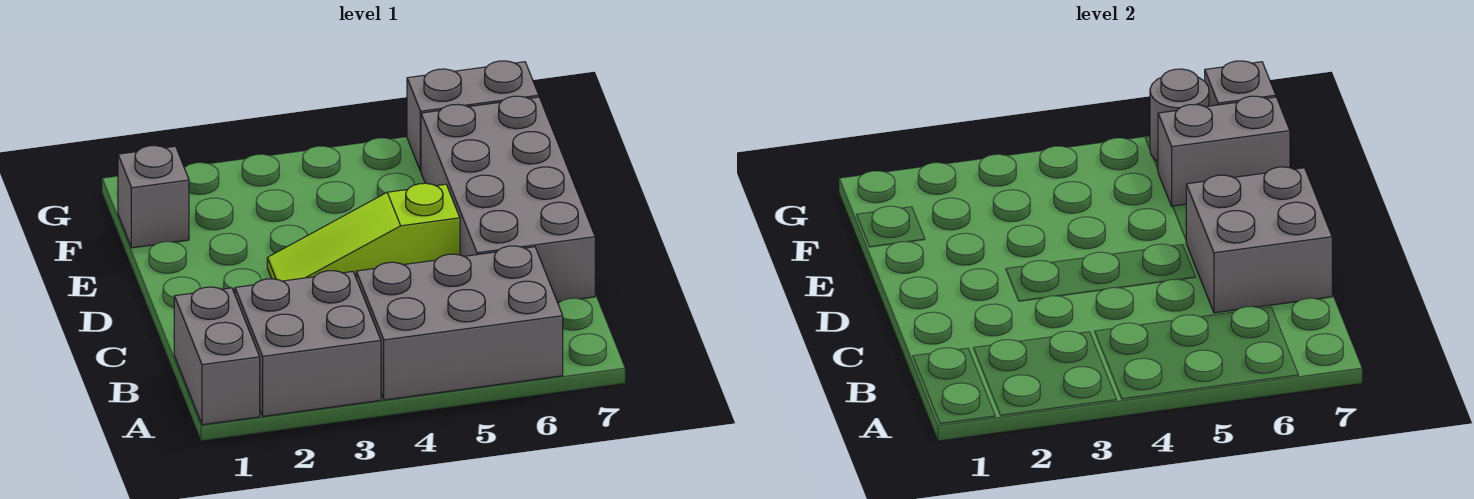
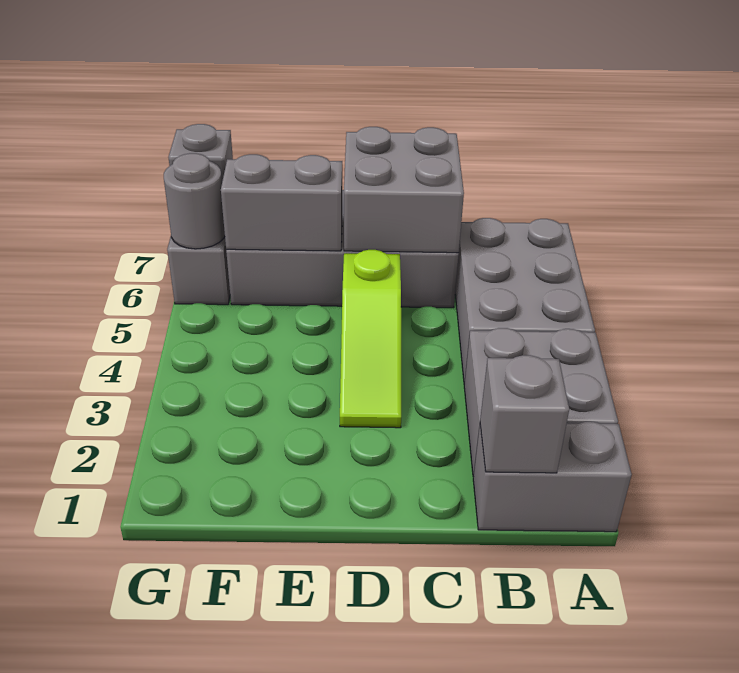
grey 1x1 brick [118,146,189,248] -> grey 1x1 brick moved to [480,355,569,473]
grey 1x2 brick [1158,96,1290,207] -> grey 1x2 brick turned to [221,154,342,251]

